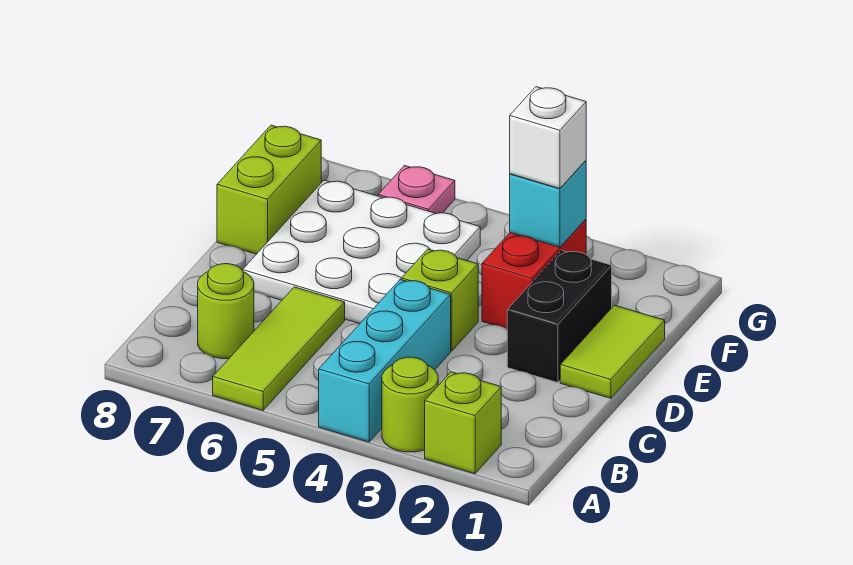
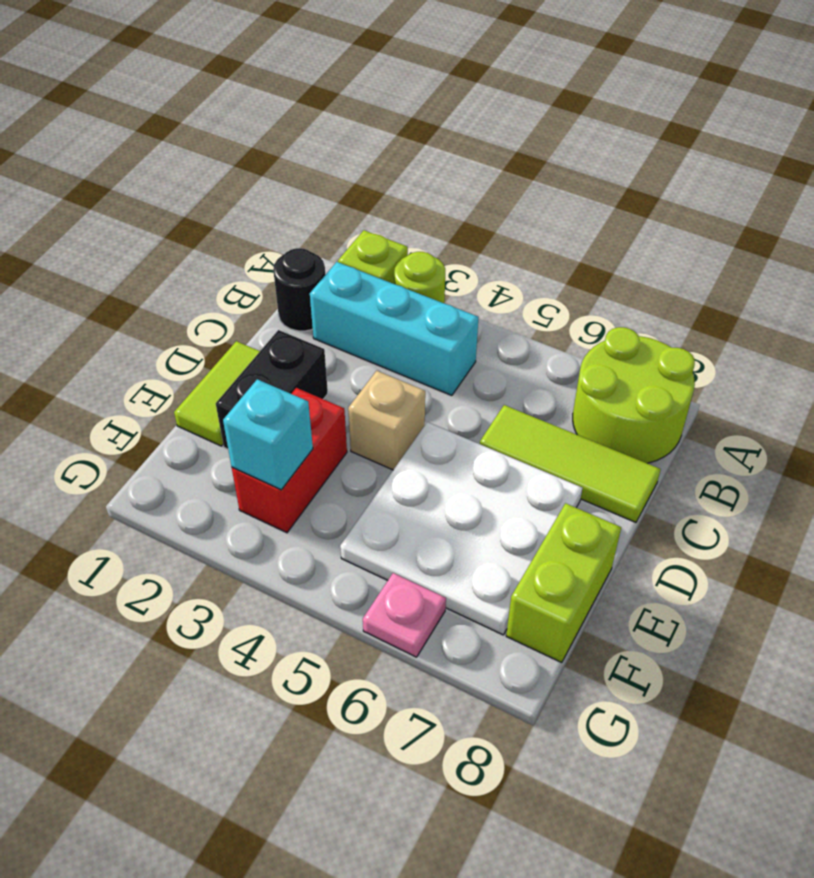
cyan 1x3 brick [319,279,451,442] -> cyan 1x3 brick turned to [310,262,479,396]
lime 1x3 tile [213,287,345,410] -> lime 1x3 tile turned to [479,405,661,522]
none -> black 1x1 round brick [273,248,325,331]
lime 1x1 round brick [198,264,254,359] -> lime 2x2 round brick [573,327,695,463]
lime 1x1 brick [401,249,478,351] -> tan 1x1 brick [348,371,425,470]
white 1x1 brick [510,87,586,188] -> none

